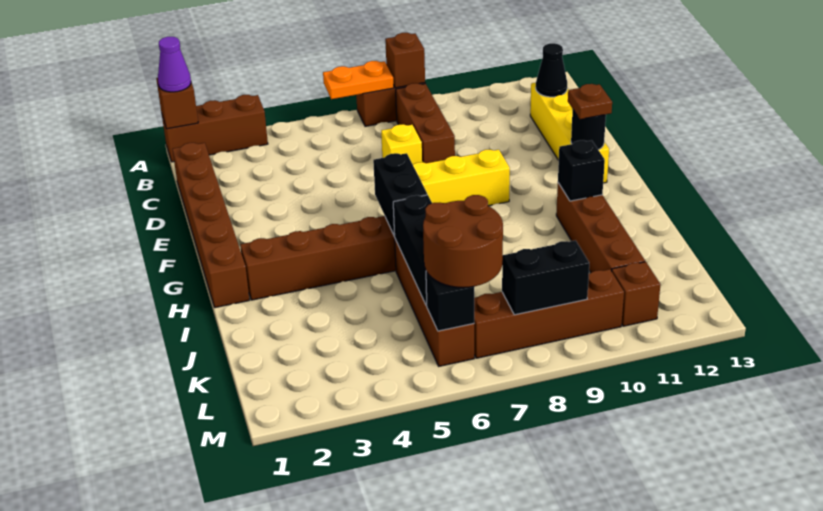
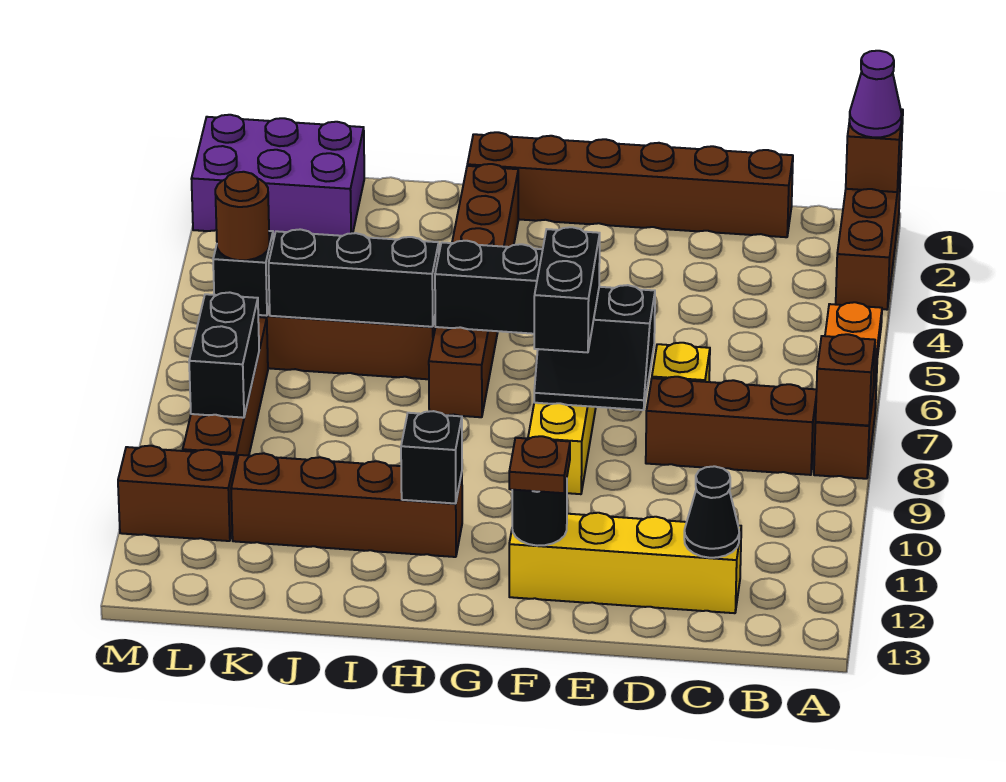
none -> black 2x2 slope [534,285,655,410]
none -> black 1x2 brick [534,227,600,352]
none -> purple 2x3 brick [191,115,364,236]
brown 2x2 round brick [423,195,503,287] -> brown 1x1 round brick [215,172,269,260]
brown 1x1 brick [612,262,661,326] -> brown 1x2 brick [118,446,236,541]

